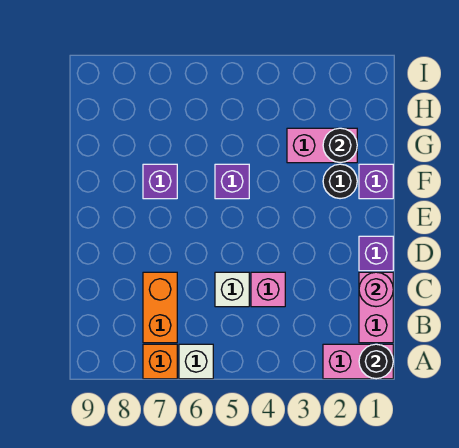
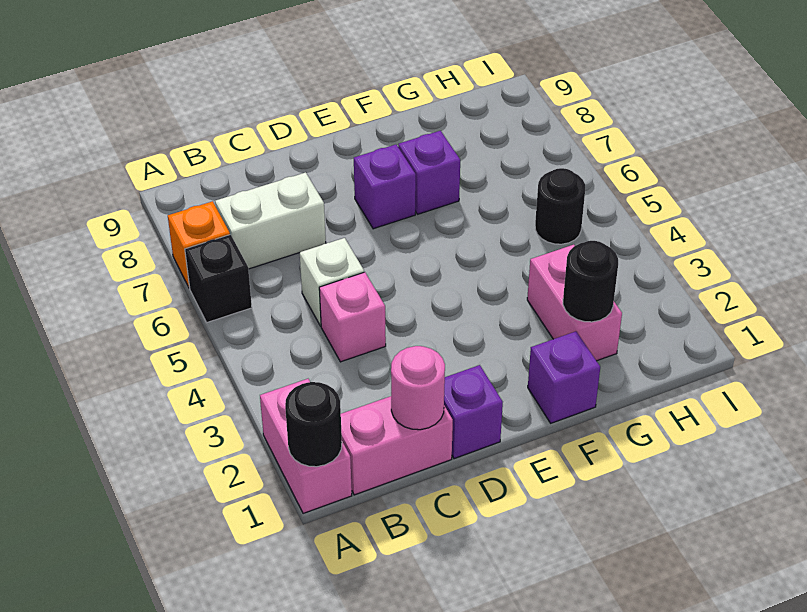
white 1x1 brick [179,344,213,379] -> black 1x1 brick [185,235,252,322]
orange 1x2 brick [143,272,177,343] -> white 1x2 brick [215,172,326,269]
black 1x1 round brick [323,164,357,199] -> black 1x1 round brick moved to [535,168,585,244]
purple 1x1 brick [215,164,249,199] -> purple 1x1 brick moved to [354,145,416,229]

